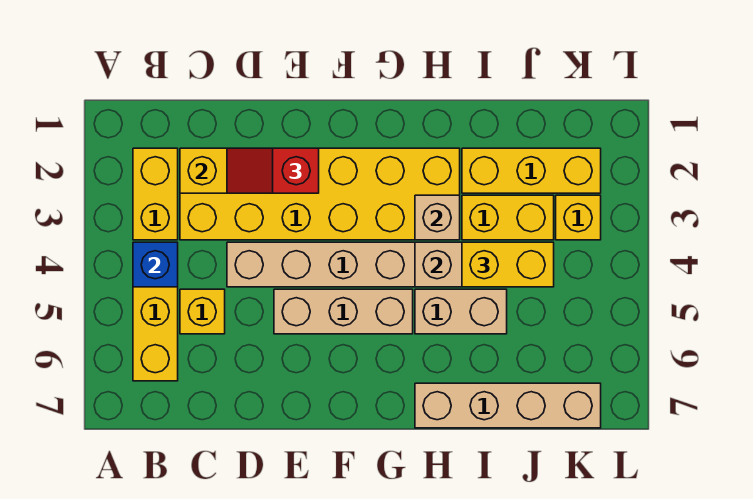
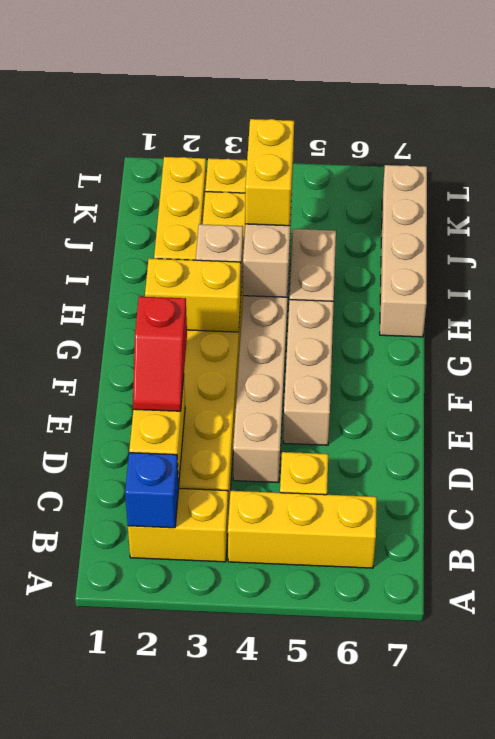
blue 1x1 brick [133,242,178,287] -> blue 1x1 brick moved to [125,453,179,528]
none -> yellow 1x2 brick [145,259,241,332]

